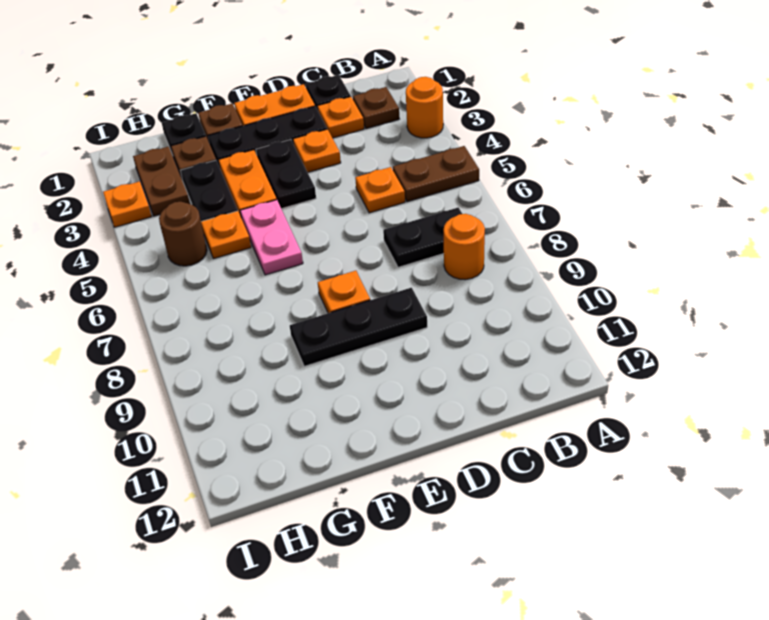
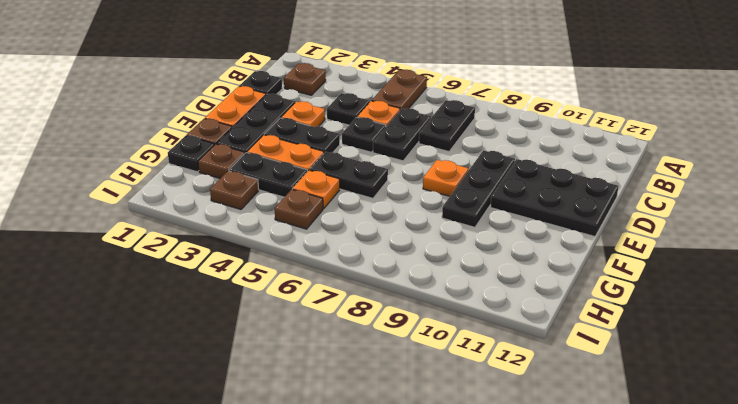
orange 1x1 round brick [406,77,443,138] -> none
orange 1x1 round brick [444,214,485,280] -> none
orange 1x1 plate [317,97,364,138] -> none
none -> black 1x1 plate [327,93,370,125]
none -> black 1x2 plate [373,109,431,161]
none -> black 1x1 plate [342,117,386,152]
none -> black 2x3 plate [491,159,619,237]
pink 1x2 plate [240,200,303,275] -> black 1x2 plate [310,152,388,198]
brown 1x2 plate [133,146,190,216] -> brown 1x1 plate [210,171,259,209]
brown 1x1 round brick [159,202,207,266] -> brown 1x1 plate [275,189,323,229]
orange 1x1 plate [103,181,152,227] -> none

